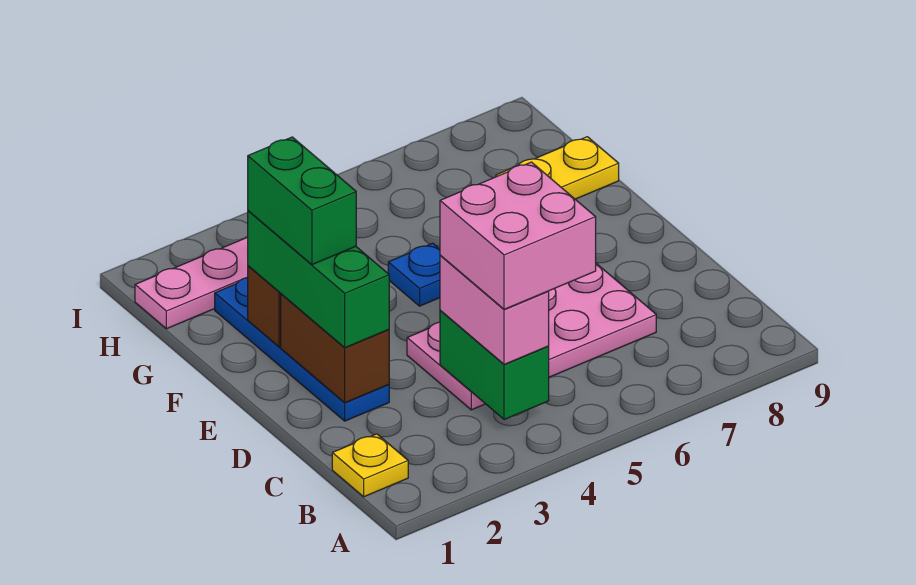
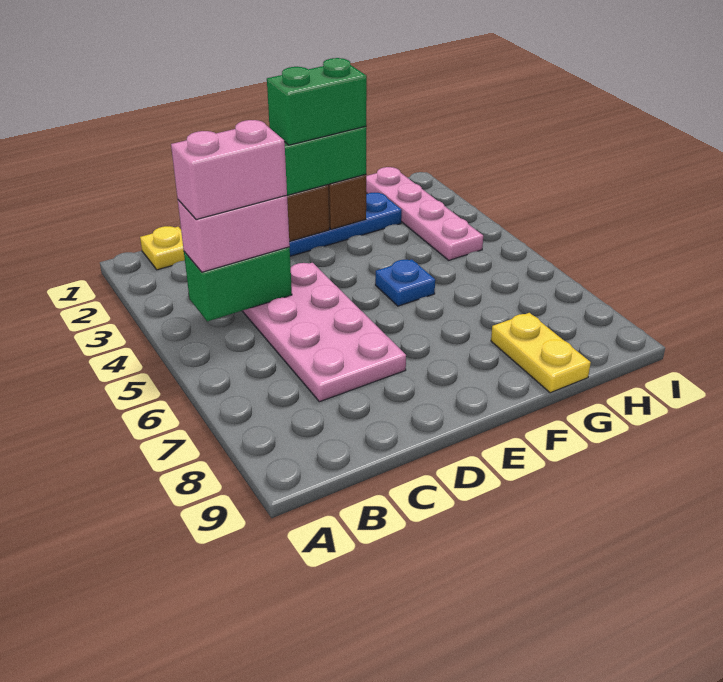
pink 2x2 brick [440,162,596,309] -> pink 1x2 brick [171,120,287,220]

